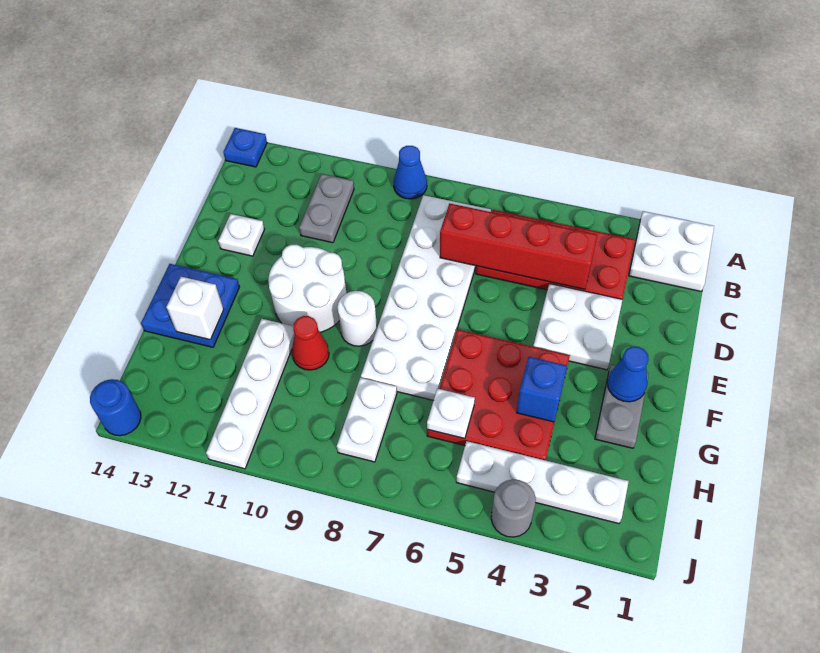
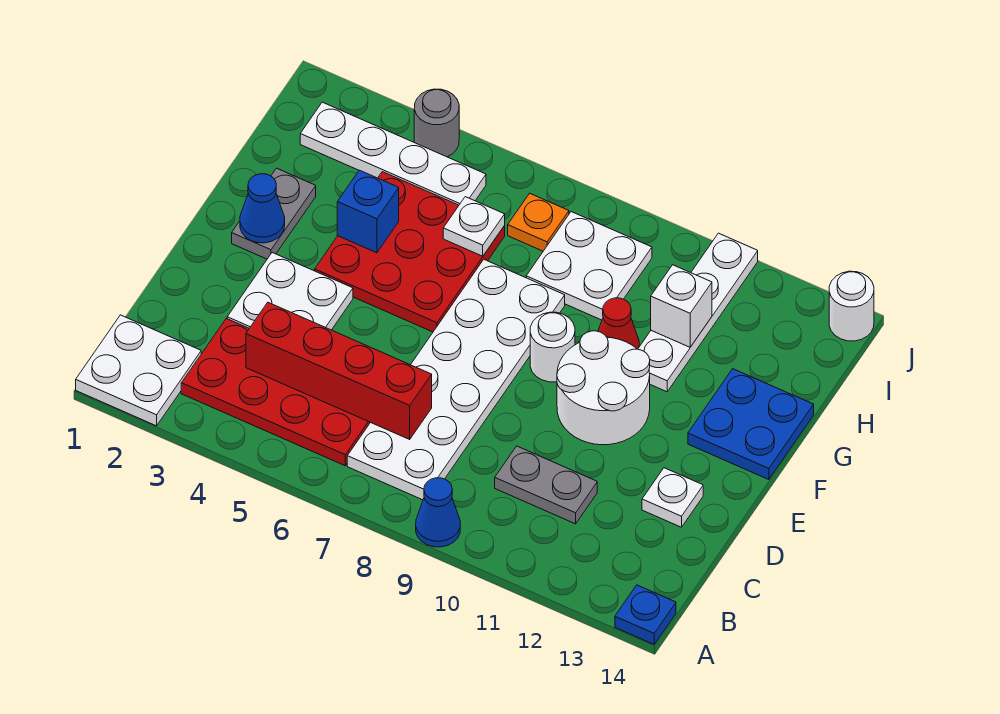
grey 1x2 plate [299,174,354,243] -> grey 1x2 plate turned to [495,446,597,524]
white 1x1 brick [167,277,224,340] -> white 1x1 brick moved to [651,265,712,347]
white 1x2 plate [337,378,397,462] -> white 2x2 plate [526,212,652,320]
none -> orange 1x1 plate [508,193,569,251]
blue 1x1 round brick [90,379,141,436] -> white 1x1 round brick [829,271,874,341]

